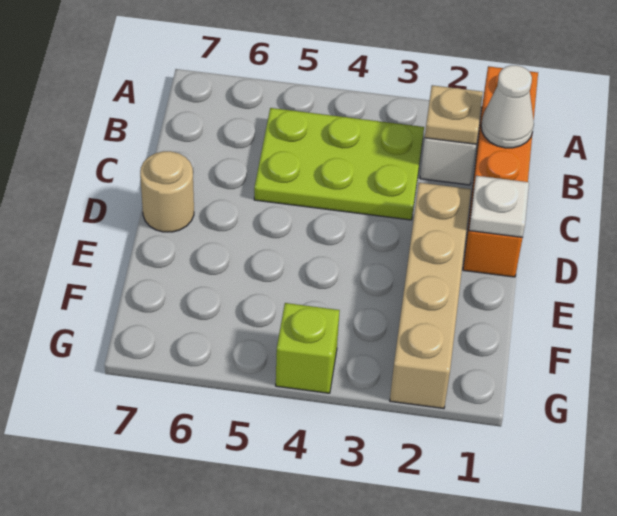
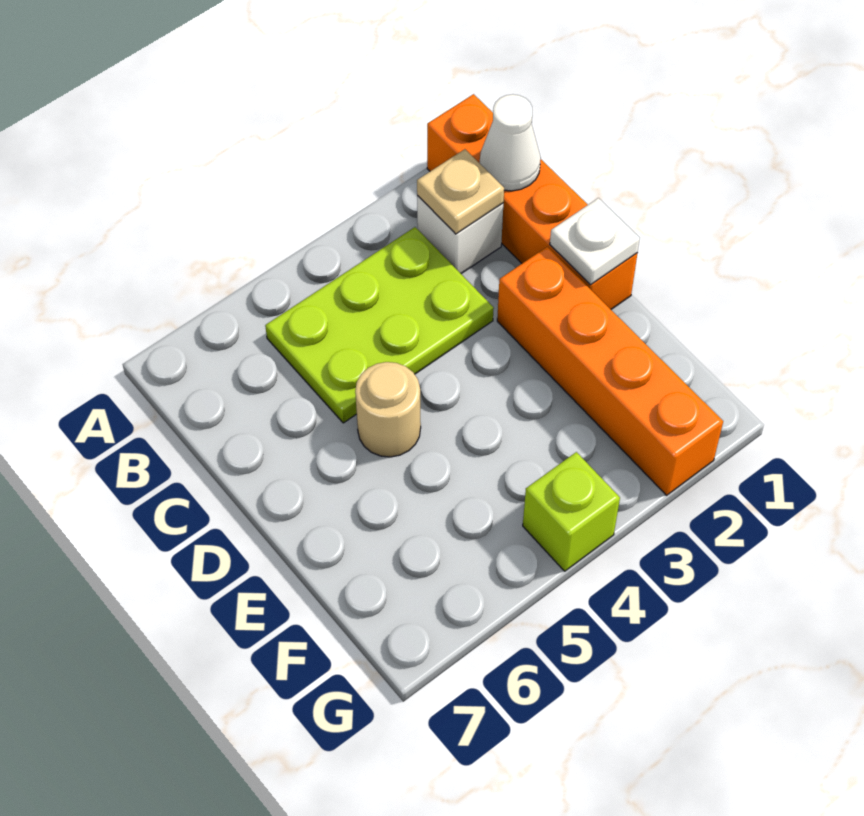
tan 1x4 brick [390,183,471,409] -> orange 1x4 brick [497,247,723,495]
tan 1x1 round brick [140,151,194,232] -> tan 1x1 round brick moved to [355,362,421,457]

